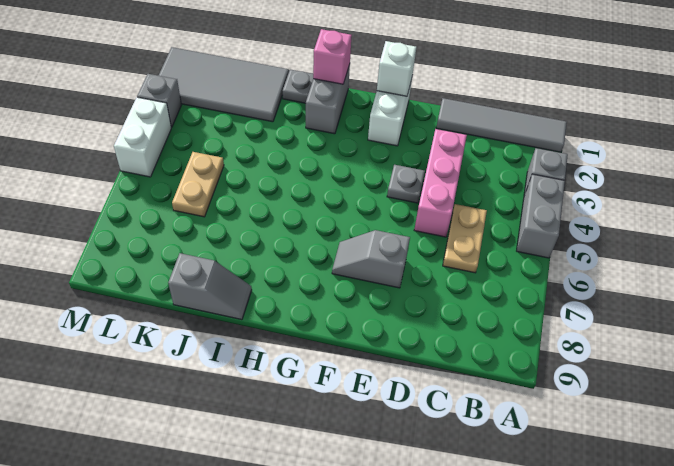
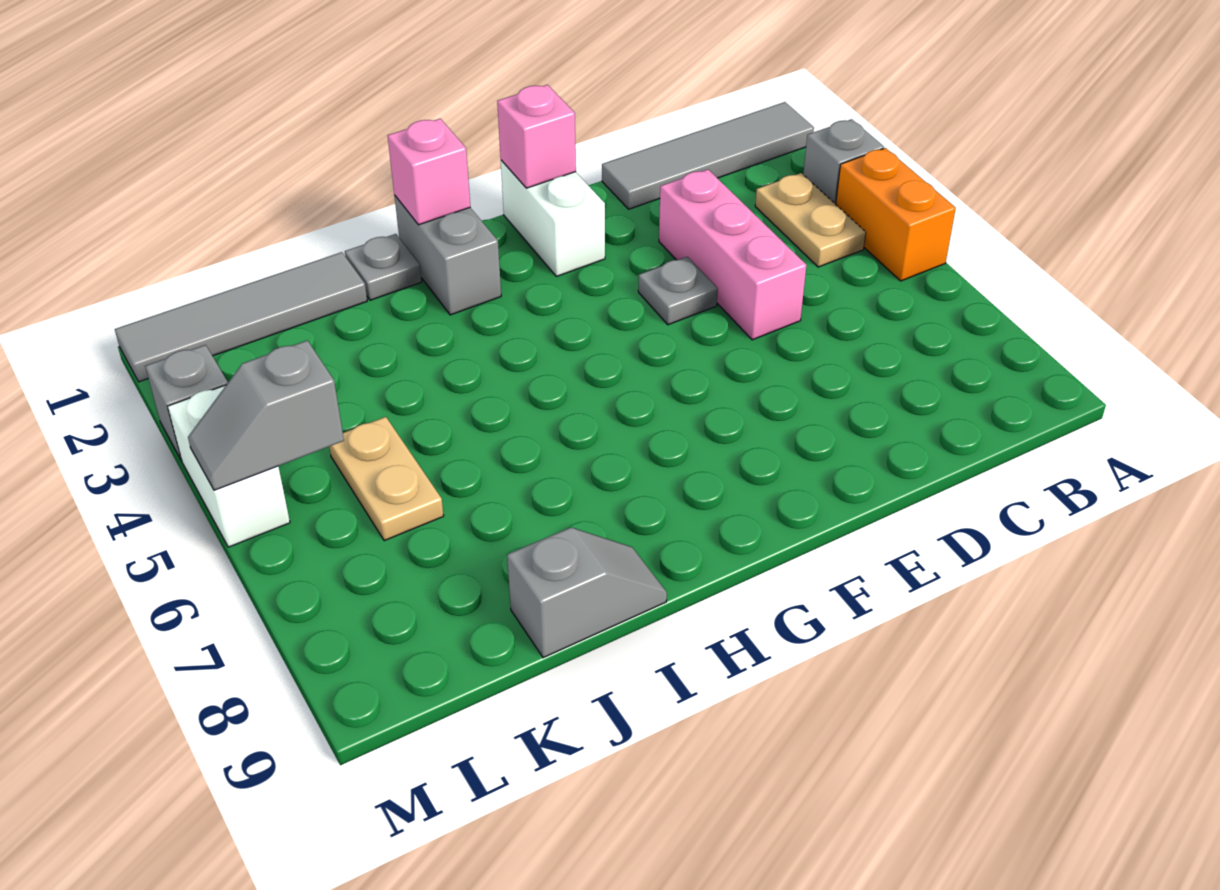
grey 1x2 brick [517,174,565,258] -> orange 1x2 brick [836,148,956,281]
tan 1x2 plate [443,204,487,273] -> tan 1x2 plate moved to [755,173,866,267]
grey 1x2 slope [332,230,410,288] -> grey 1x2 slope moved to [188,340,344,490]
white 1x1 brick [377,41,416,96] -> pink 1x1 brick [497,85,576,188]
grey 2x4 tile [158,47,289,122] -> grey 1x4 tile [115,252,367,382]

